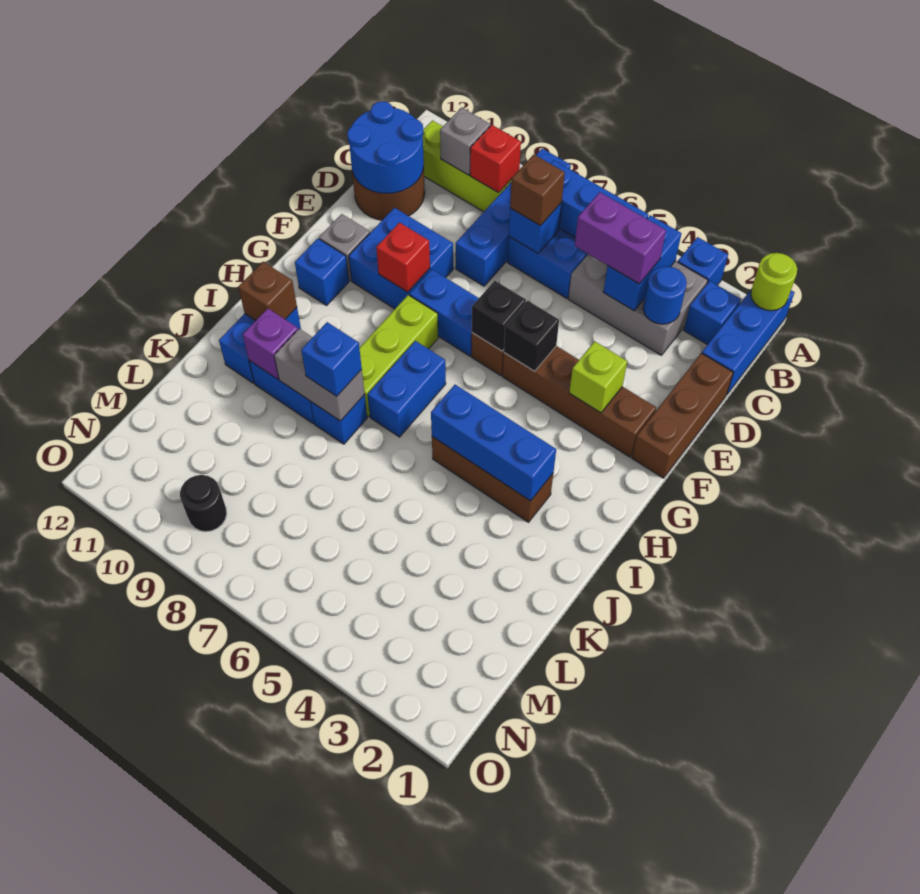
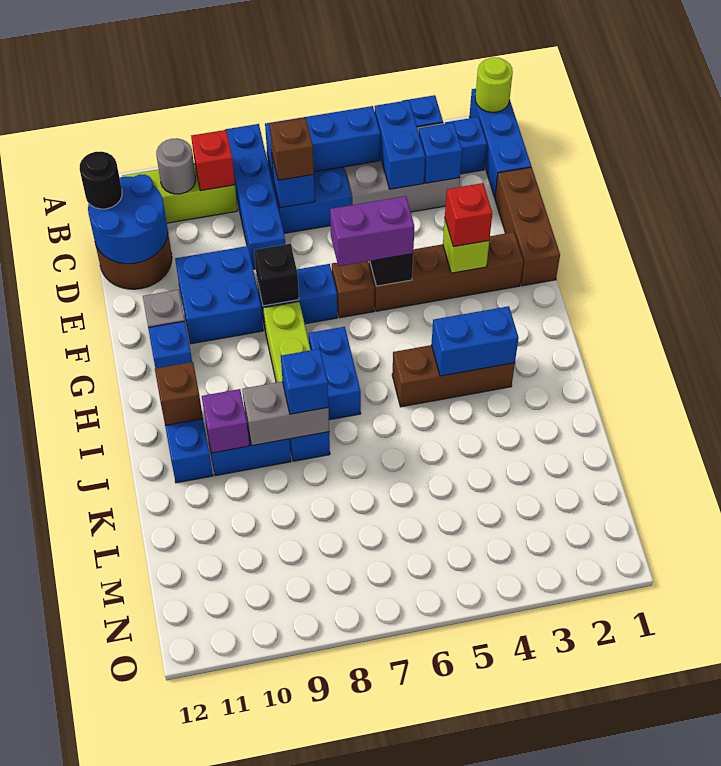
grey 1x1 brick [440,108,490,175] -> grey 1x1 round brick [156,138,196,194]
blue 1x1 round brick [643,266,687,324] -> blue 1x1 brick [419,123,462,183]
purple 1x2 brick [575,192,666,284] -> purple 1x2 brick moved to [330,196,414,266]
black 1x1 brick [472,281,526,351] -> black 1x1 brick moved to [254,244,299,306]
red 1x1 brick [376,223,430,292] -> red 1x1 brick moved to [445,183,492,247]
blue 1x3 brick [431,385,556,501] -> blue 1x2 brick [432,306,518,376]
black 1x1 round brick [180,475,227,532] -> black 1x1 round brick moved to [80,152,122,209]

